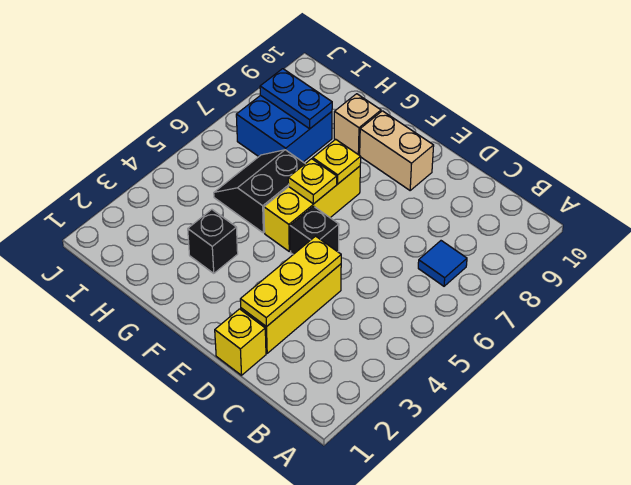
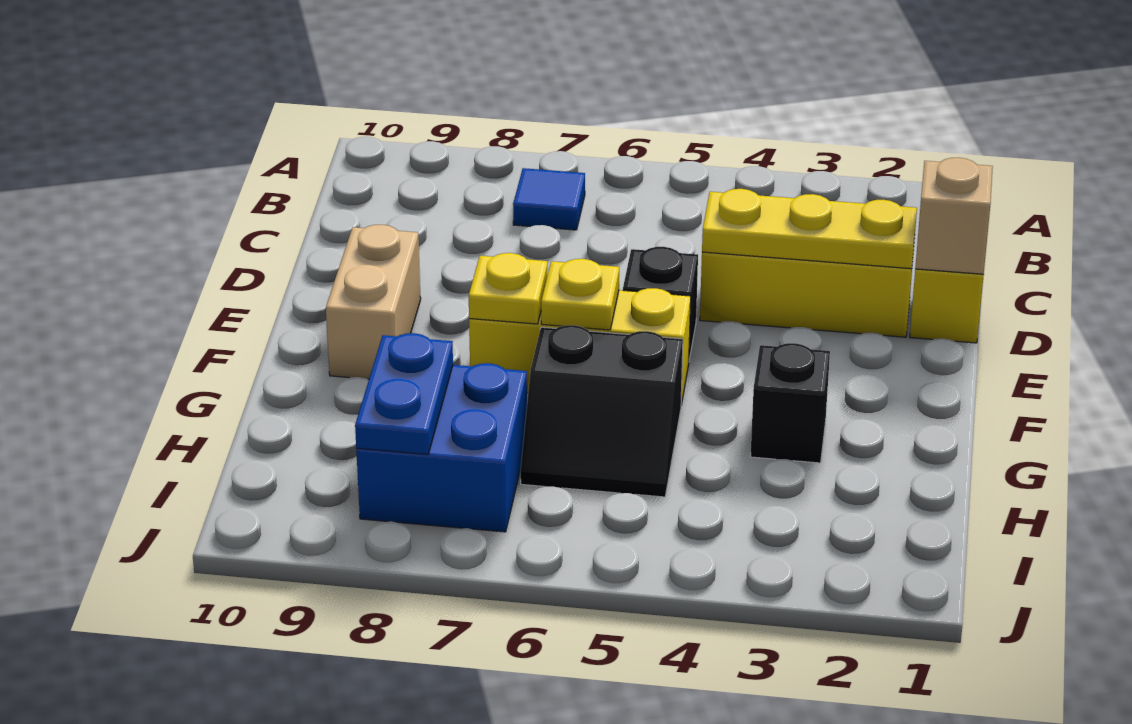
tan 1x1 brick [334,94,381,155] -> tan 1x1 brick moved to [915,158,993,274]

